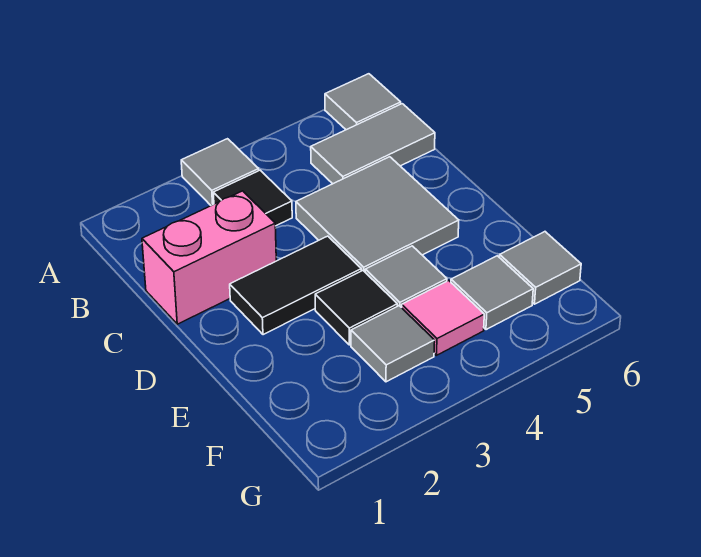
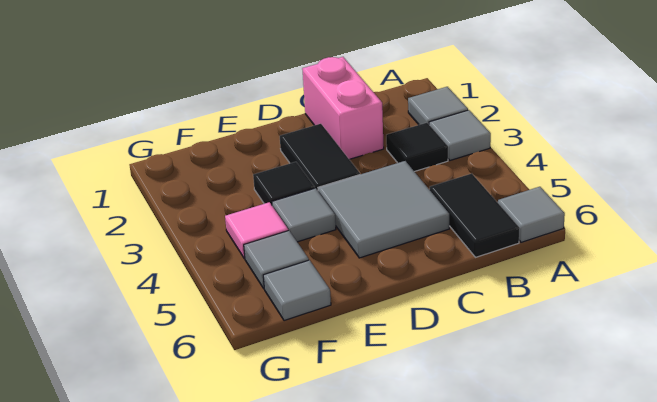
grey 1x2 tile [311,104,435,184] -> black 1x2 tile [430,174,520,257]
grey 1x1 tile [351,306,435,382] -> grey 1x1 tile moved to [408,87,468,125]

